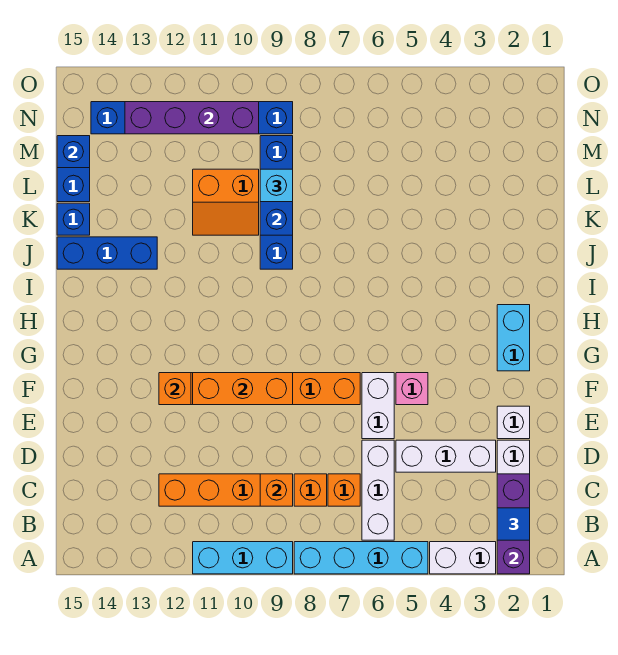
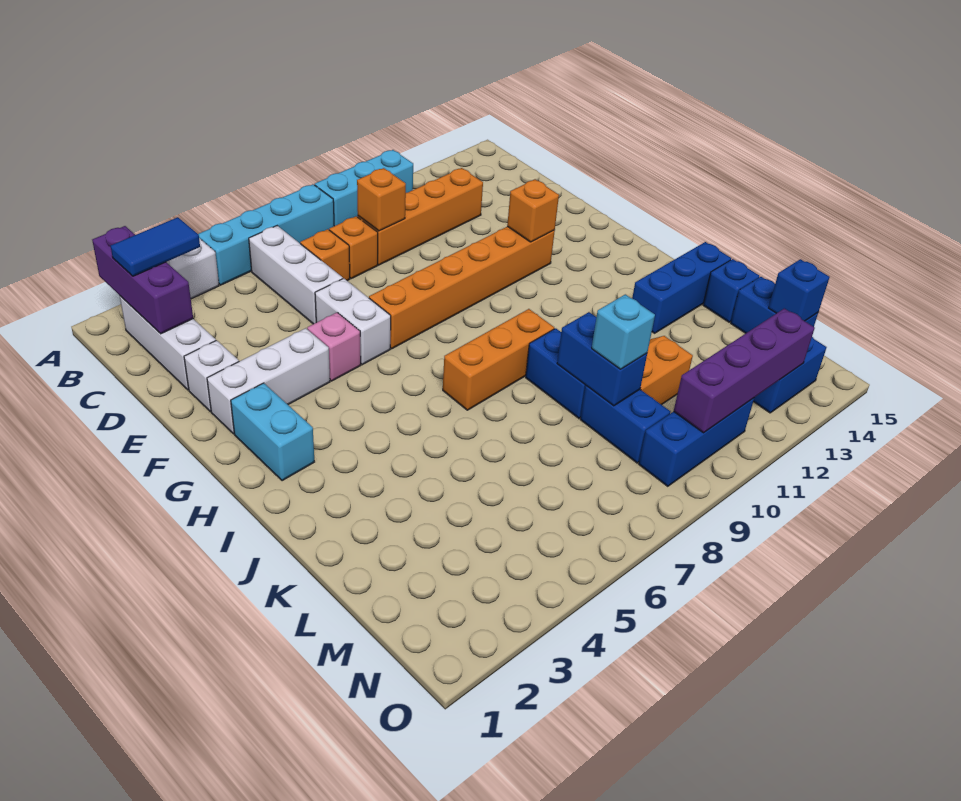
blue 1x1 tile [497,508,530,540] -> blue 1x2 tile [111,217,200,276]
white 1x3 brick [396,440,496,472] -> white 1x3 brick moved to [207,328,330,434]
orange 1x3 brick [193,373,293,405] -> orange 1x3 brick moved to [443,309,554,410]

